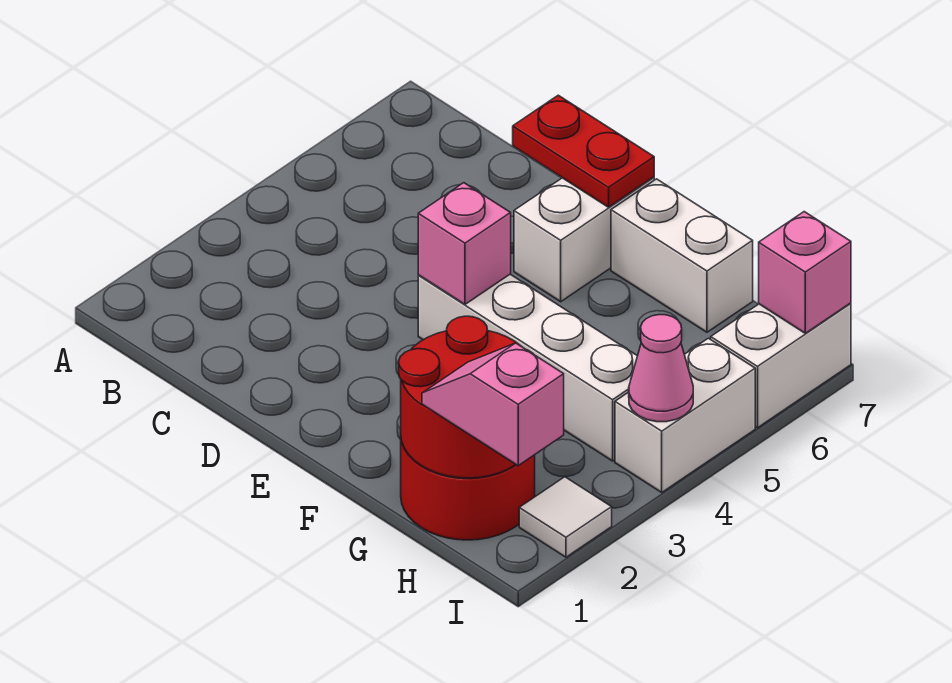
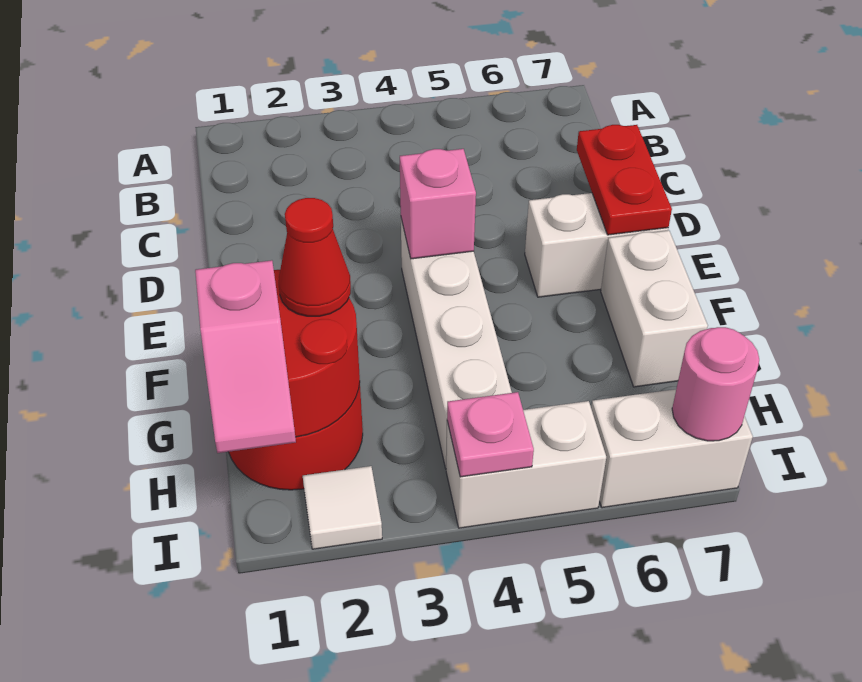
none -> red 1x1 cone [279,198,351,316]
pink 1x2 slope [422,343,564,466] -> pink 1x2 slope turned to [195,260,296,453]
pink 1x1 cone [629,315,693,422] -> pink 1x1 plate [447,392,534,477]
pink 1x1 brick [759,212,851,333] -> pink 1x1 round brick [672,327,759,441]

